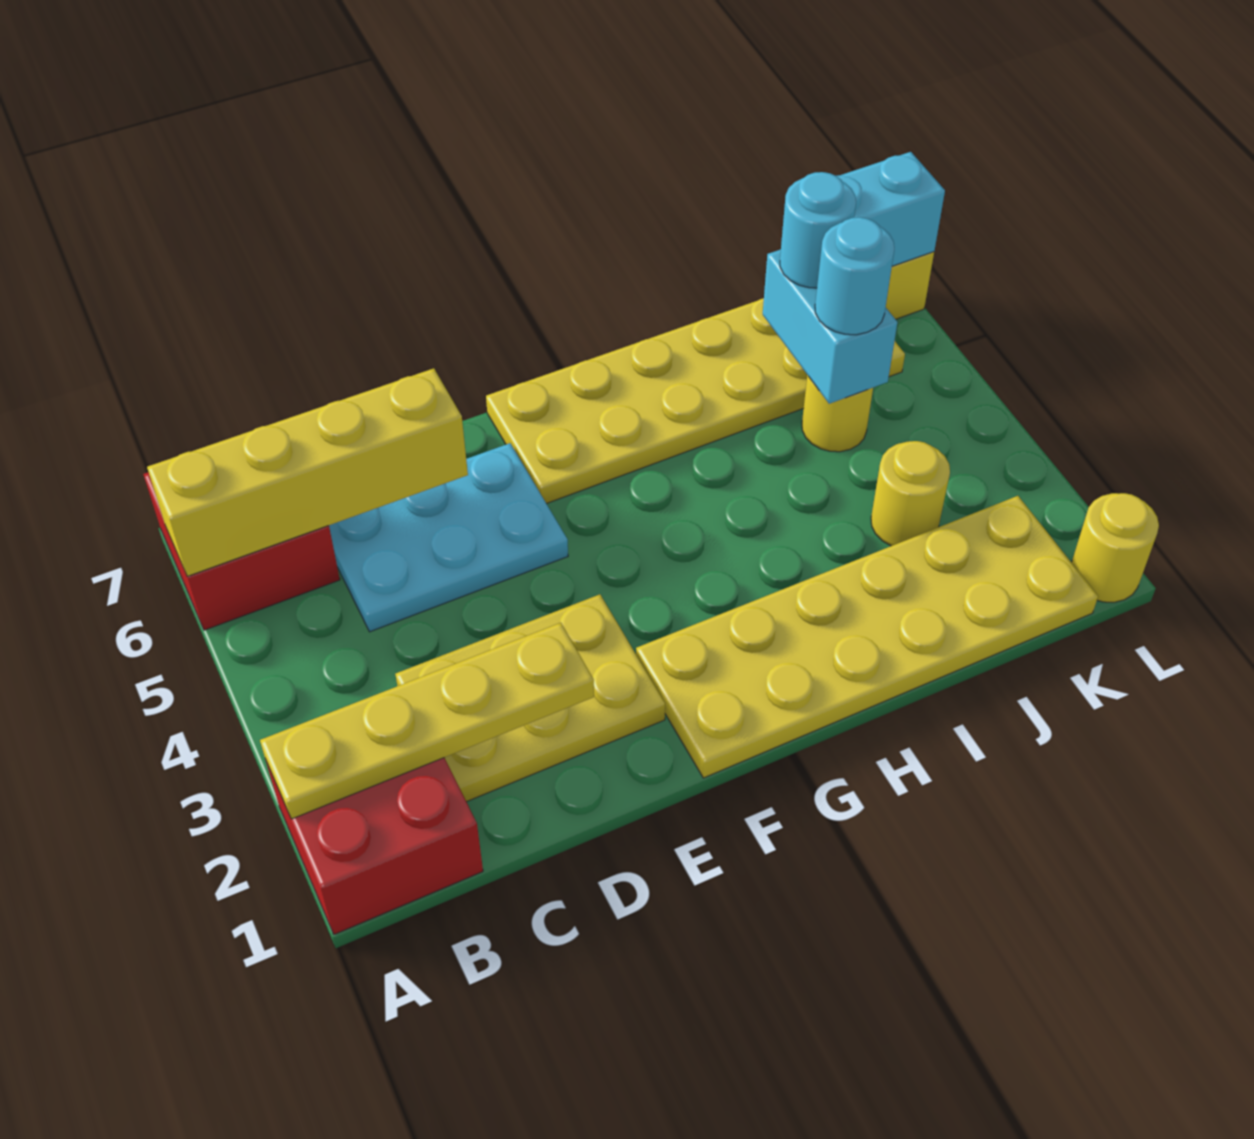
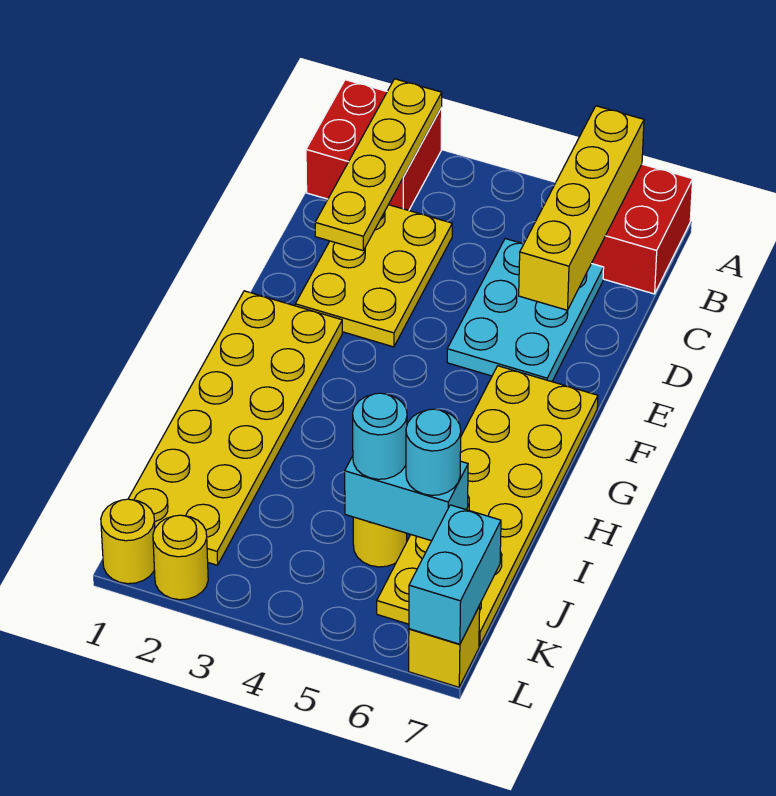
yellow 1x1 round brick [871,441,950,546] -> yellow 1x1 round brick moved to [153,515,208,600]

